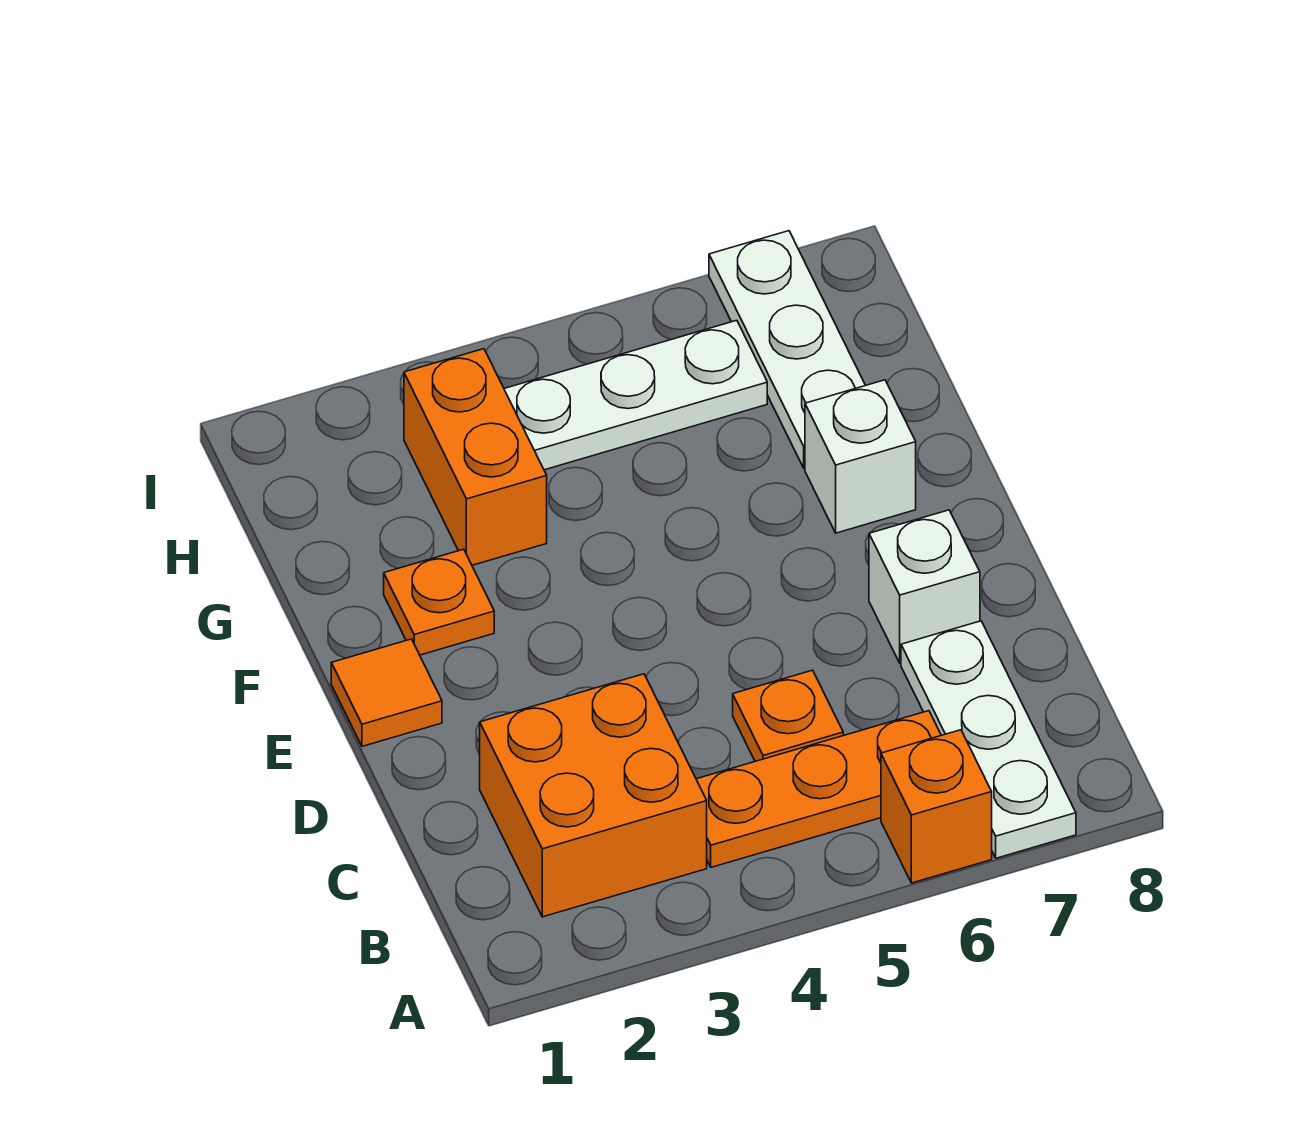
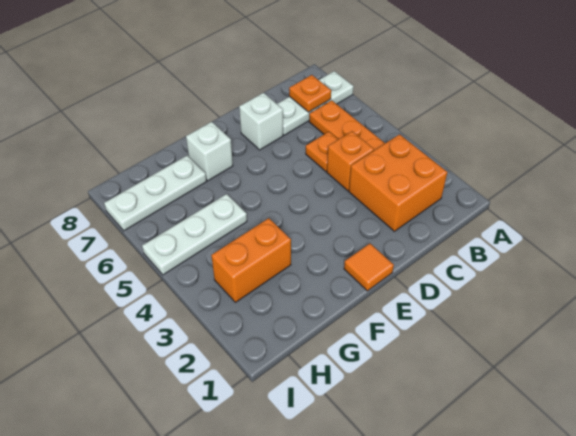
orange 1x1 brick [881,730,992,883] -> orange 1x1 brick moved to [327,131,374,191]
orange 1x1 plate [384,549,494,655] -> orange 1x1 plate moved to [289,75,331,112]
white 1x3 plate [504,320,767,470] -> white 1x3 plate turned to [142,194,247,275]

